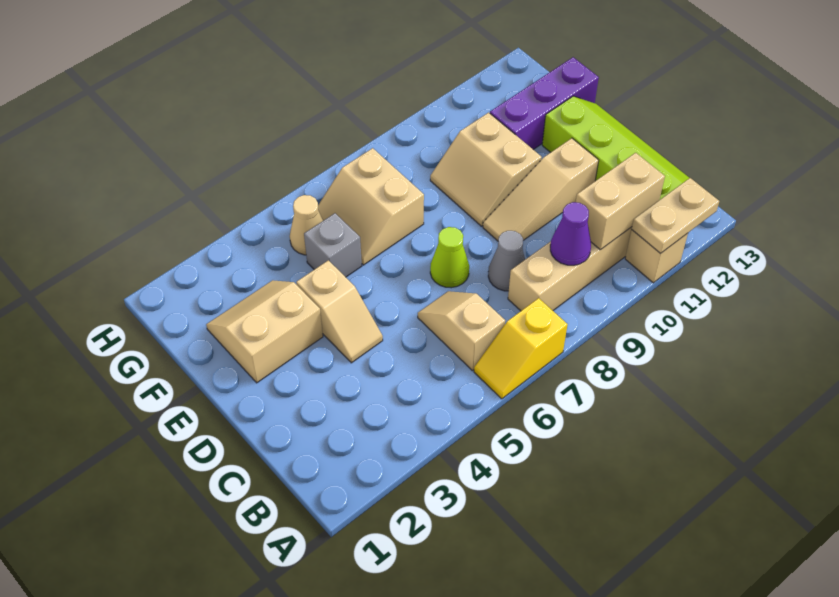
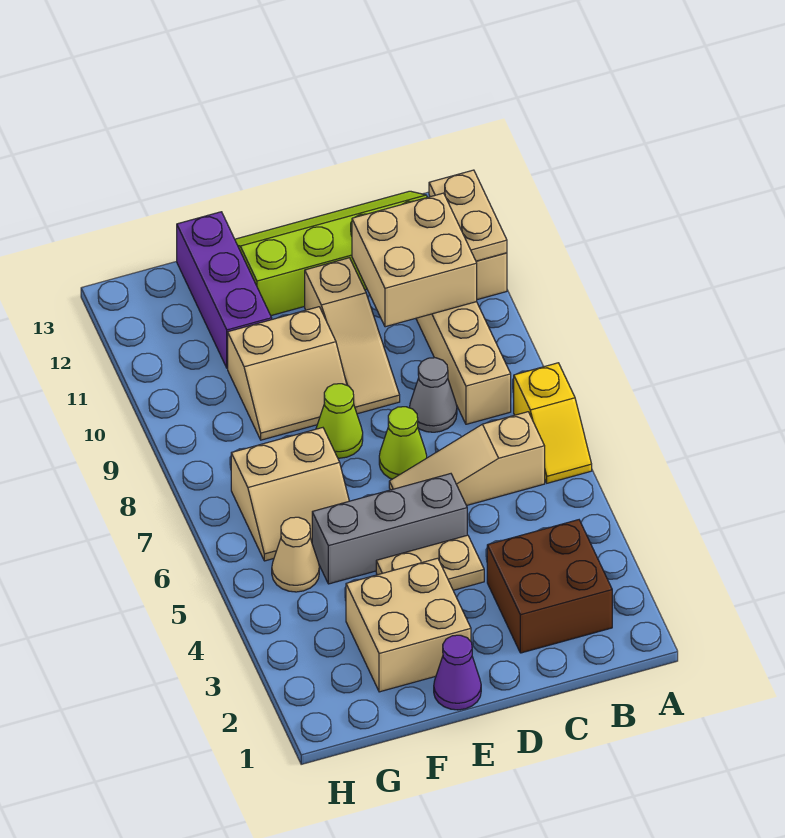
none -> brown 2x2 brick [487,520,612,653]
tan 1x2 slope [418,291,505,371] -> tan 1x3 slope [389,412,545,506]
purple 1x1 cone [550,202,591,265] -> purple 1x1 cone moved to [434,635,481,710]
tan 1x2 brick [576,153,665,250] -> tan 2x2 brick [352,193,477,327]
tan 1x2 slope [296,260,383,363] -> tan 1x2 plate [376,535,484,590]
tan 2x2 slope [206,280,323,383] -> tan 2x2 brick [346,558,471,692]
none -> lime 1x1 cone [316,384,363,458]
grey 1x1 brick [304,213,362,277] -> grey 1x3 brick [312,474,467,584]

